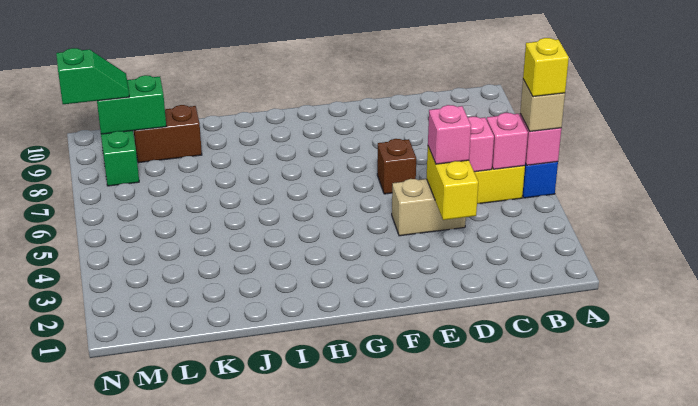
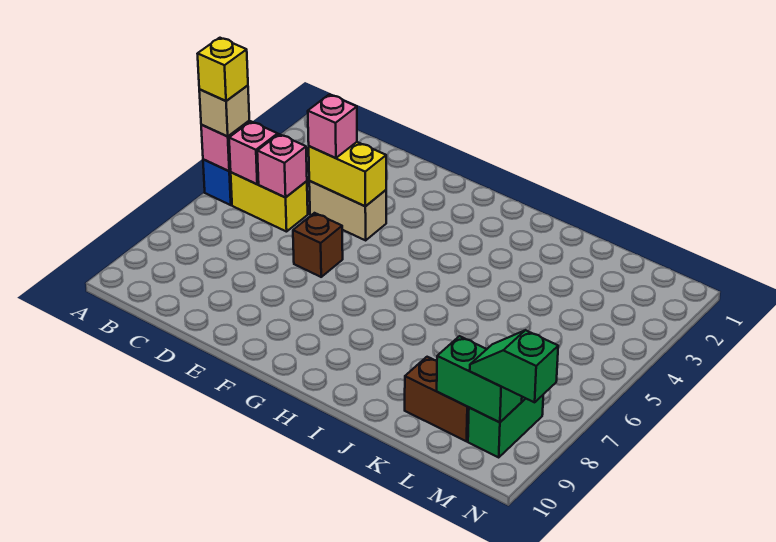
yellow 1x2 brick [426,147,478,220] -> yellow 1x2 brick turned to [309,142,386,206]

